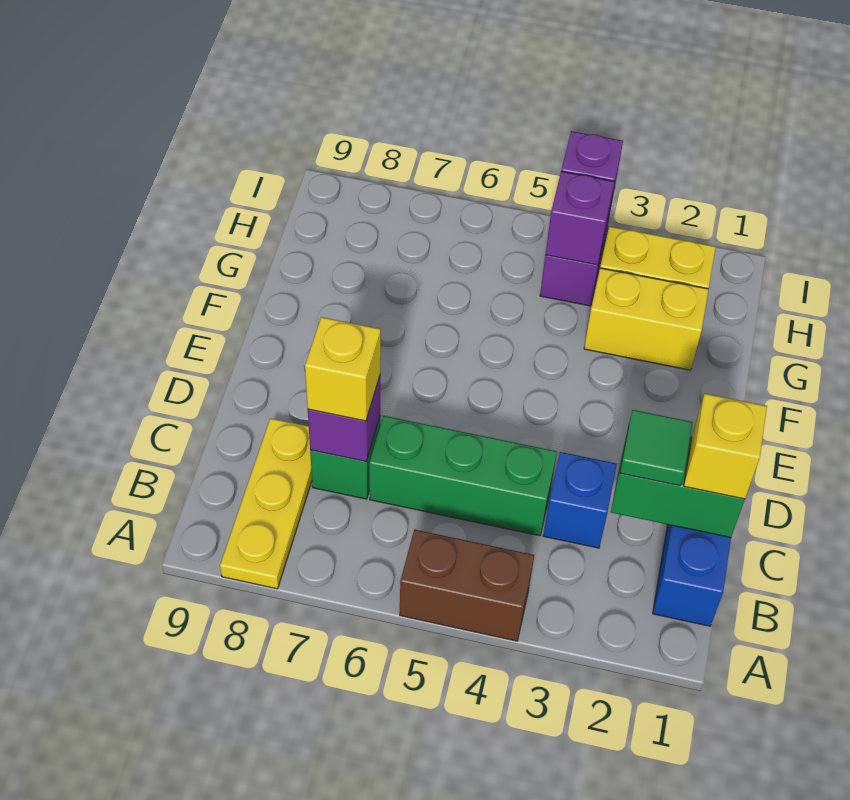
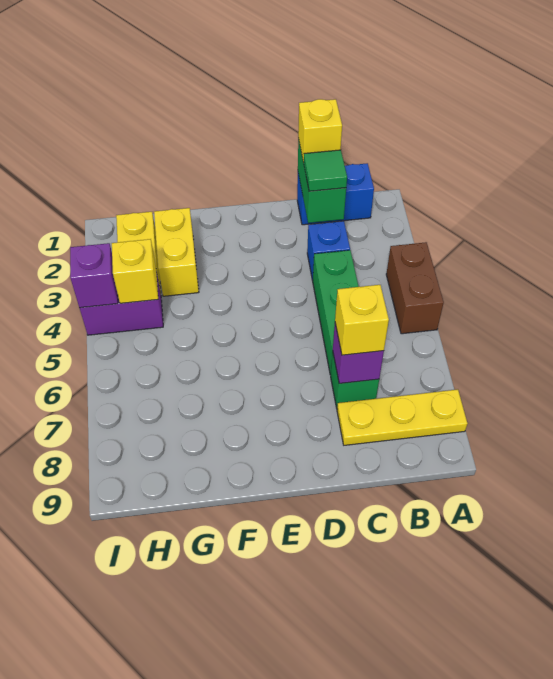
purple 1x1 brick [546,172,614,265] -> yellow 1x1 brick [112,239,158,303]

